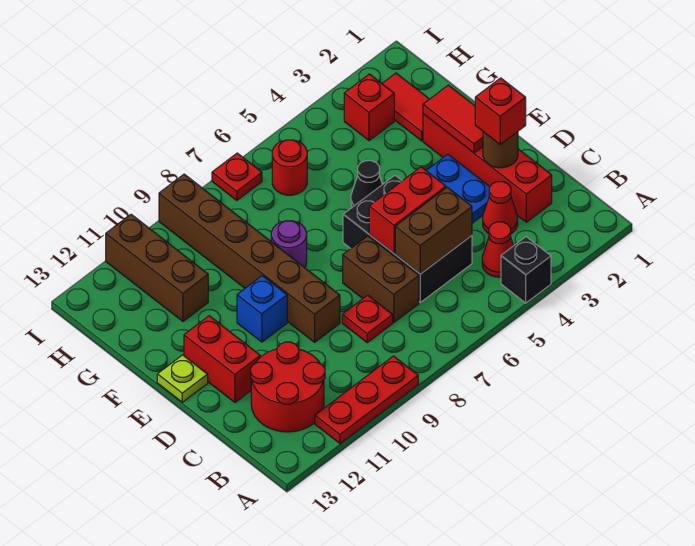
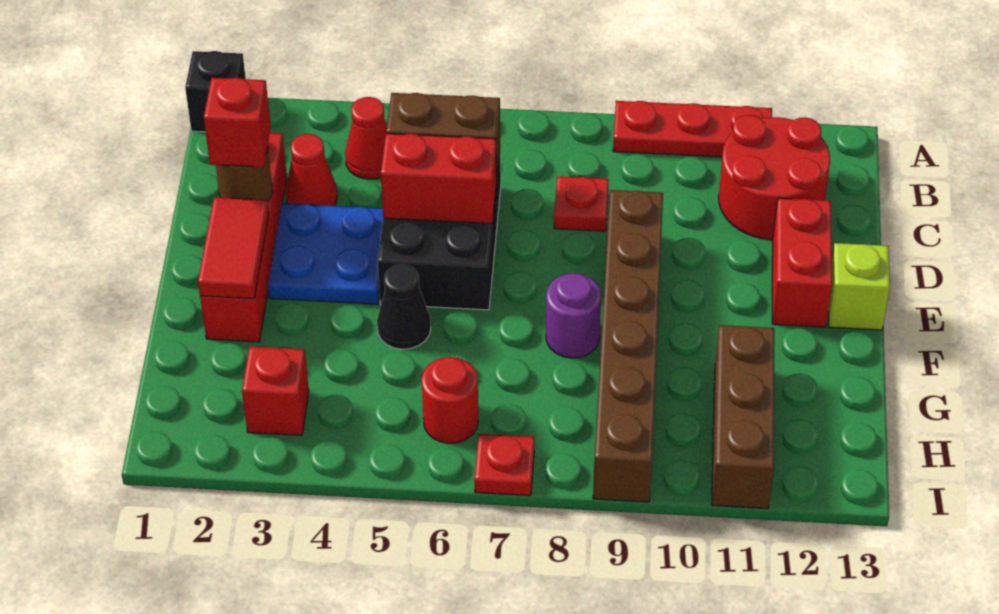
black 1x1 brick [501,237,551,303] -> black 1x1 brick moved to [185,51,246,132]
brown 1x2 brick [343,236,419,323] -> none
blue 1x1 brick [237,276,287,342] -> none
lime 1x1 plate [157,355,208,402] -> lime 1x1 brick [828,243,890,330]
red 1x2 tile [382,73,429,141] -> none

